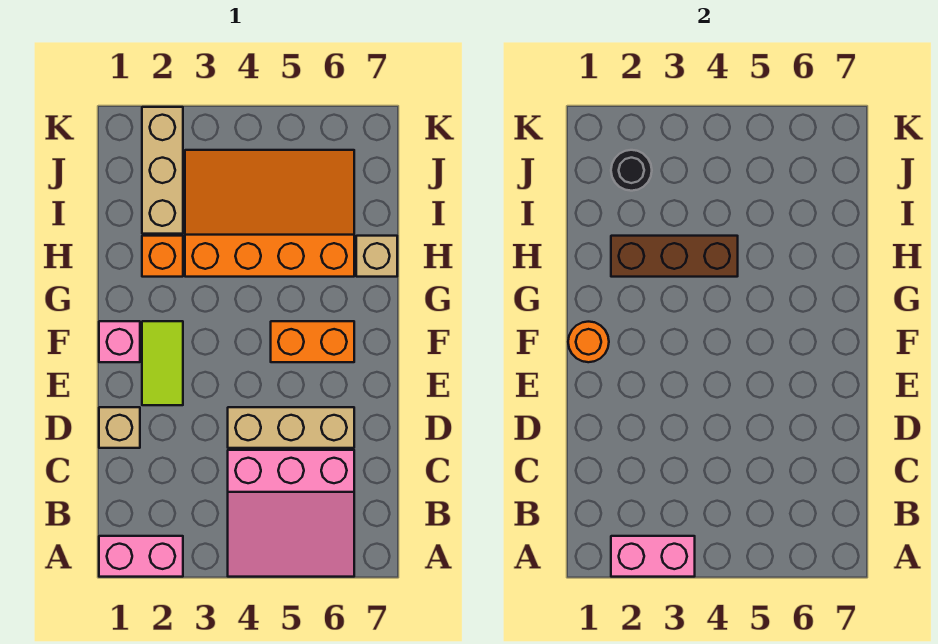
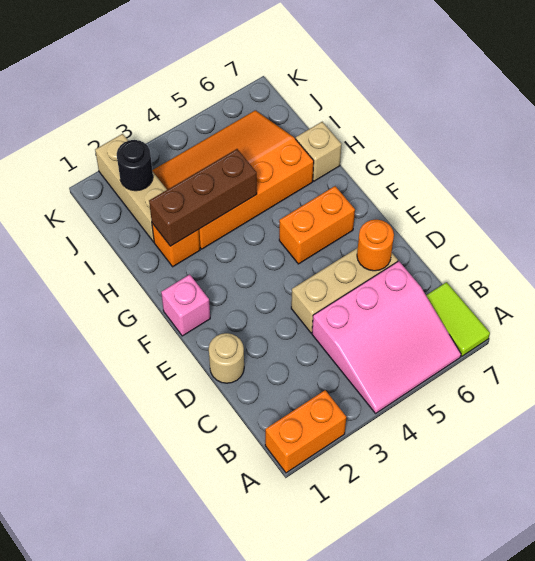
pink 1x2 brick [99,536,183,577] -> orange 1x2 brick [265,390,346,473]
pink 1x2 brick [611,536,695,577] -> none
tan 1x1 brick [99,407,140,448] -> tan 1x1 round brick [209,333,244,383]
lime 1x2 tile [142,321,183,405] -> lime 1x2 tile moved to [426,282,490,356]
orange 1x1 round brick [568,322,609,362] -> orange 1x1 round brick moved to [357,220,394,271]

